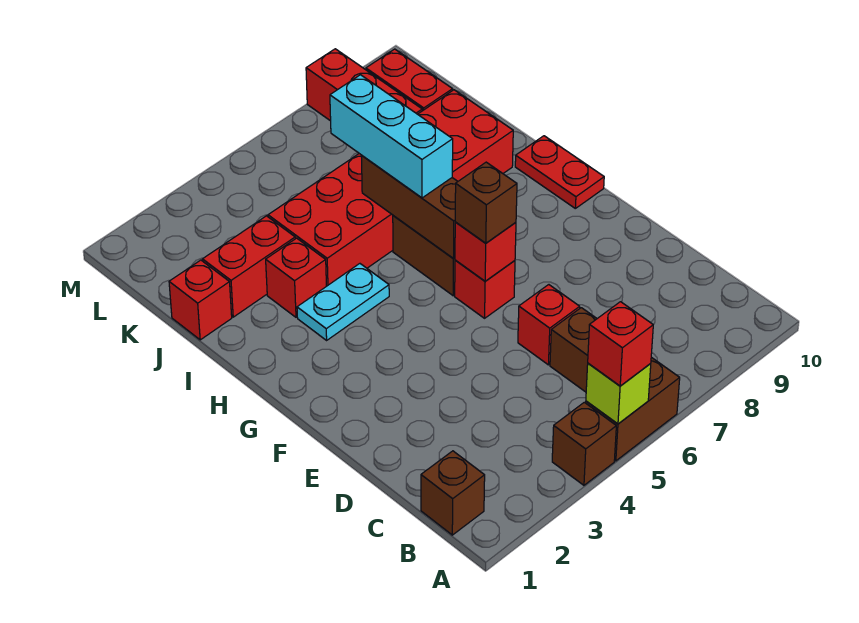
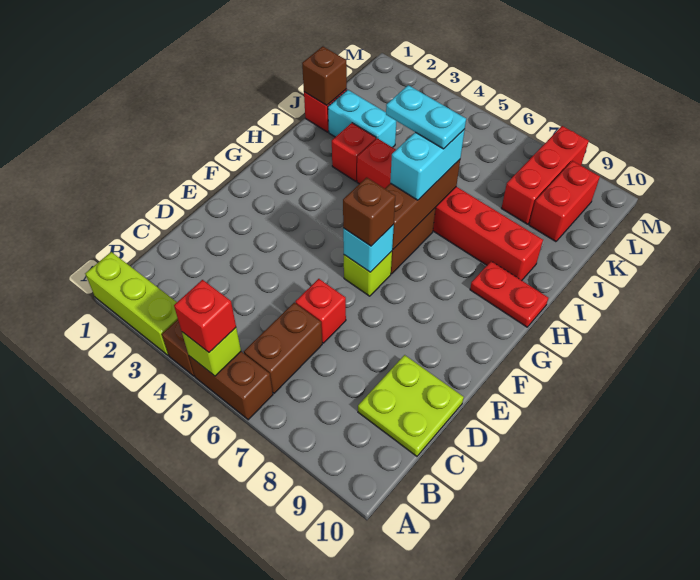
none -> lime 1x3 brick [85,252,178,355]
brown 1x1 brick [421,451,485,535] -> brown 1x1 brick moved to [302,46,347,105]
none -> lime 2x2 plate [358,355,464,456]
red 1x1 brick [455,260,515,318] -> lime 1x1 brick [344,251,392,296]
red 1x1 brick [455,222,516,281] -> cyan 1x1 brick [343,225,394,272]
red 1x2 plate [515,136,604,208] -> red 1x2 plate turned to [470,261,548,327]
cyan 1x2 plate [297,264,389,340] -> cyan 1x2 plate moved to [386,85,466,149]
cyan 1x3 brick [330,75,453,198] -> cyan 1x2 brick [390,129,465,200]
red 2x6 brick [268,90,513,286] -> red 1x6 brick [357,138,543,280]
red 1x2 brick [203,216,295,317] -> cyan 1x2 brick [328,90,397,147]

